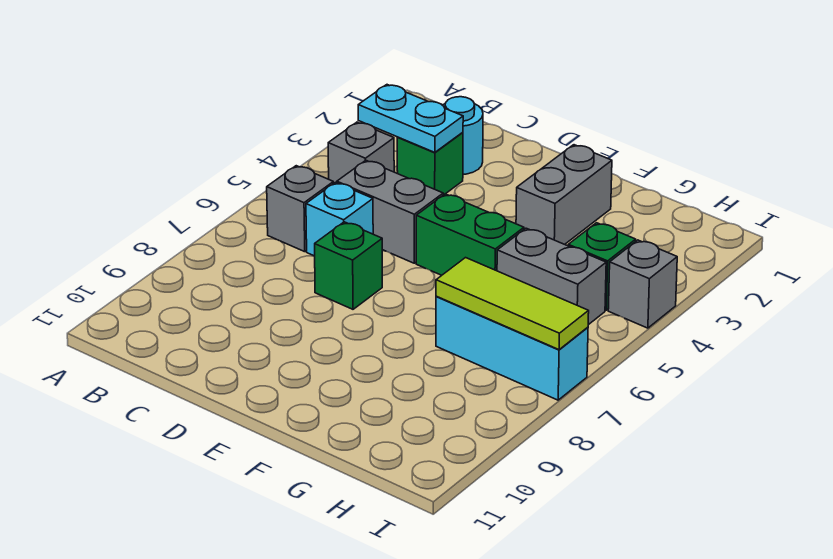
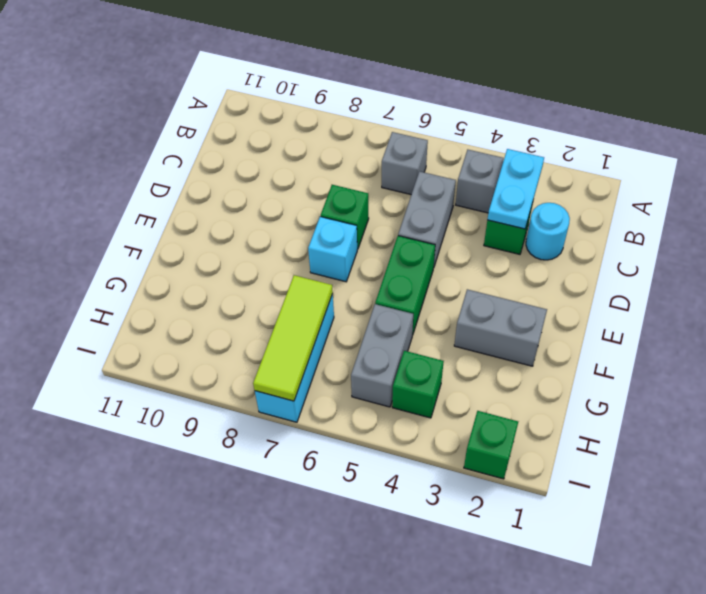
cyan 1x1 brick [306,182,373,256] -> cyan 1x1 brick moved to [308,217,357,282]
none -> green 1x1 brick [464,411,518,479]
grey 1x1 brick [608,240,677,328] -> none

